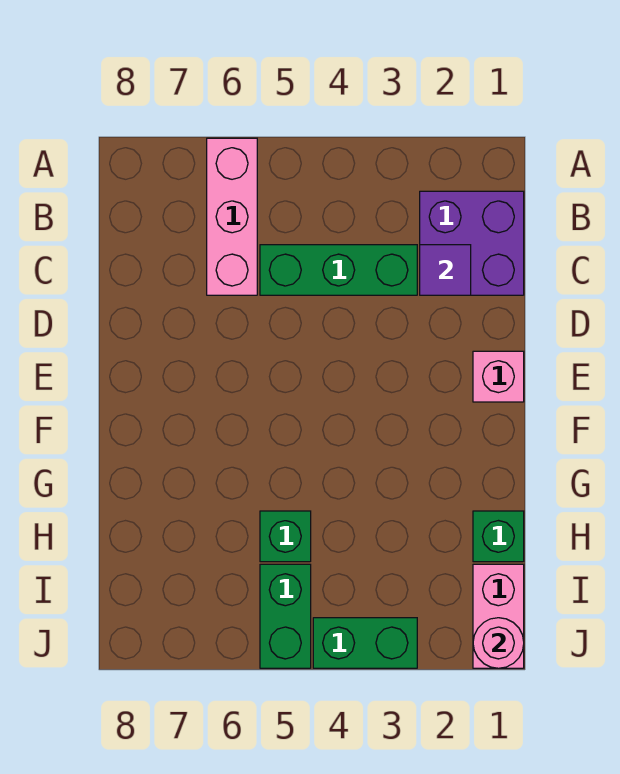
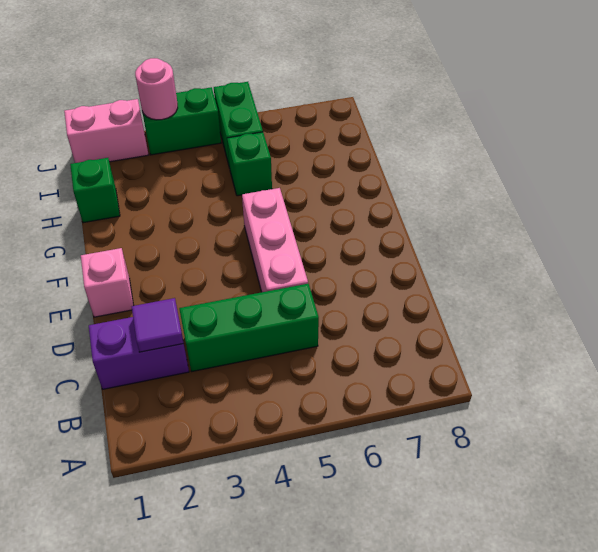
pink 1x3 brick [207,138,257,295] -> pink 1x3 brick moved to [242,188,308,292]
purple 2x2 brick [420,191,524,295] -> purple 1x2 brick [89,317,189,389]
pink 1x2 brick [473,564,524,668] -> pink 1x2 brick turned to [64,99,149,163]
pink 1x1 round brick [473,618,524,668] -> pink 1x1 round brick moved to [135,58,178,120]

